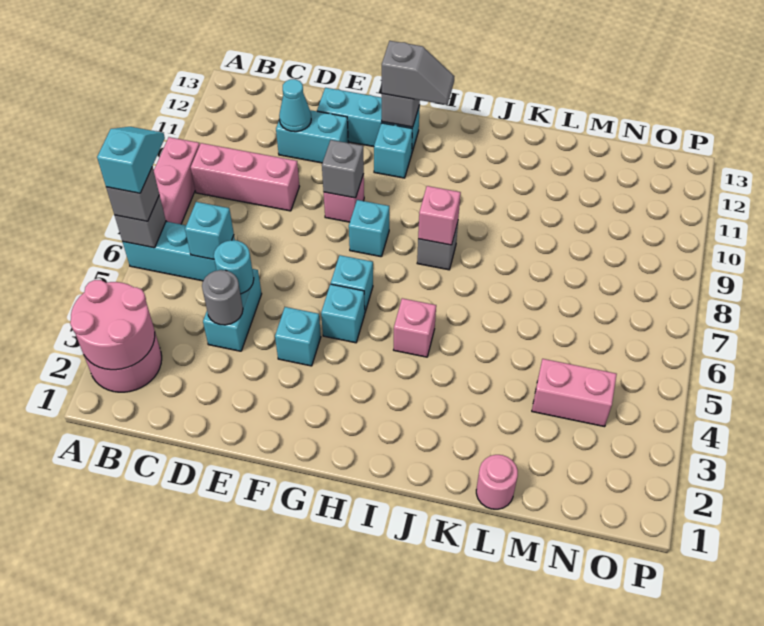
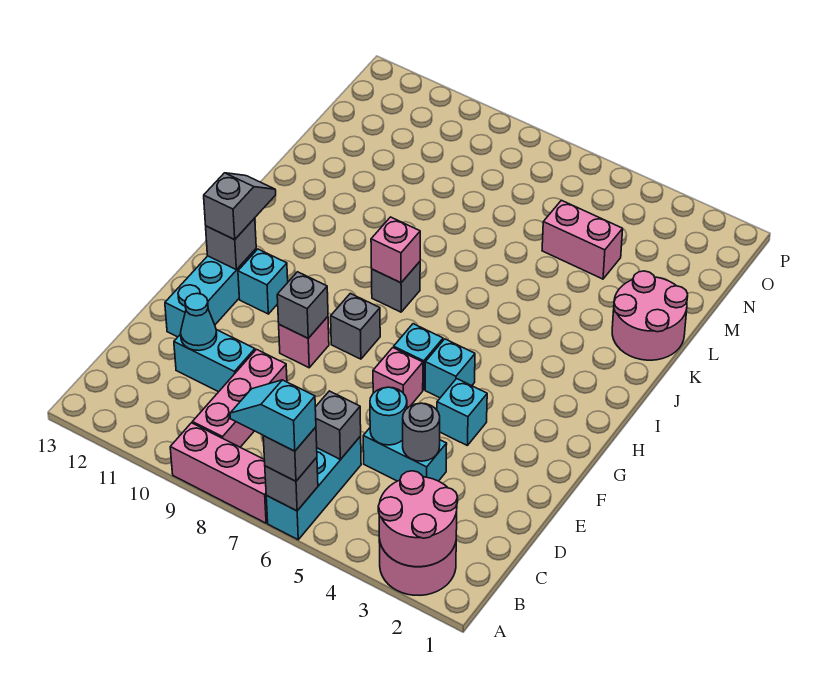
cyan 1x1 brick [185,202,234,259] -> grey 1x1 brick [315,391,361,460]
cyan 1x2 brick [276,110,348,163] -> cyan 1x2 brick turned to [174,330,255,392]
cyan 1x1 brick [349,200,389,257] -> grey 1x1 brick [331,294,380,359]
pink 1x1 brick [394,298,436,357] -> pink 1x1 brick moved to [373,348,423,408]
pink 1x1 round brick [476,455,518,509] -> pink 2x2 round brick [612,271,688,360]
pink 1x2 brick [532,359,617,427] -> pink 1x2 brick turned to [542,200,623,279]

